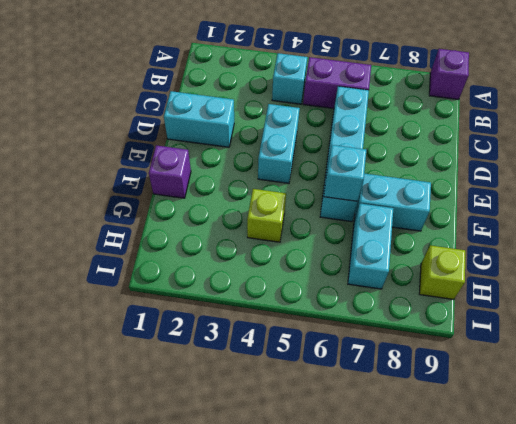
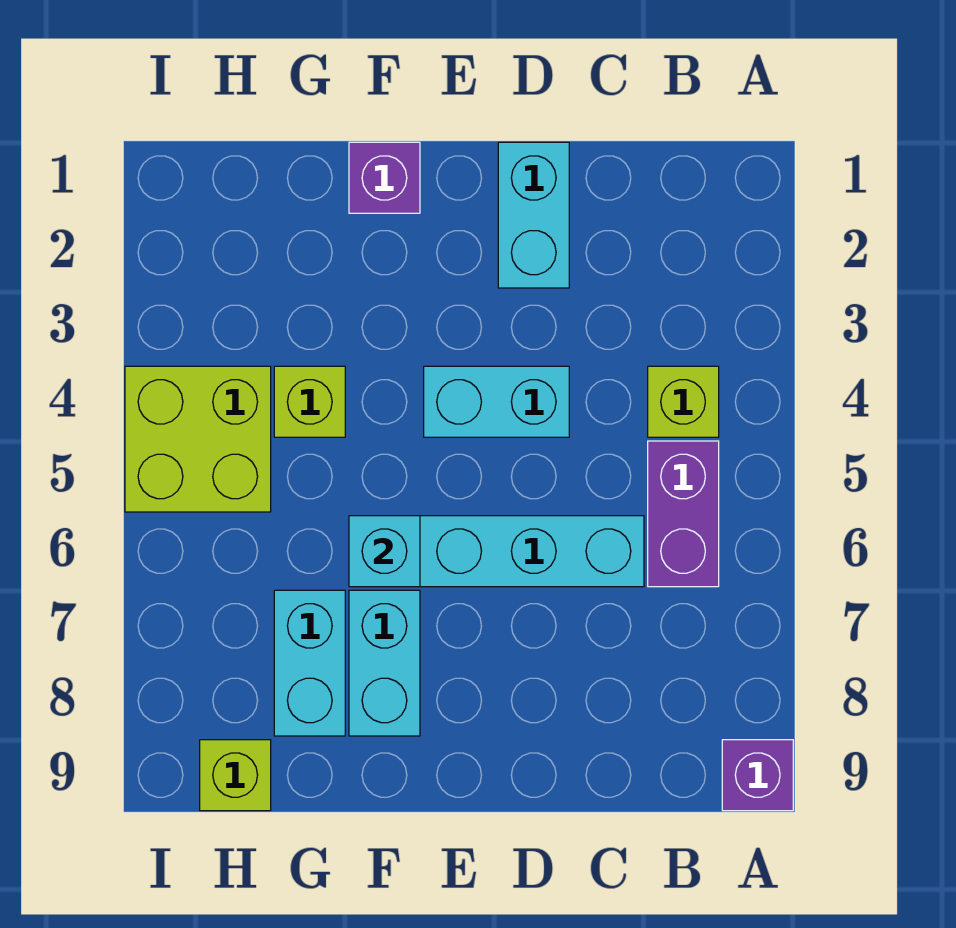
cyan 1x1 brick [272,53,307,104] -> lime 1x1 brick [648,366,719,437]
cyan 1x2 brick [348,203,393,289] -> cyan 1x2 brick turned to [274,590,345,736]
none -> lime 2x2 brick [125,366,271,512]

